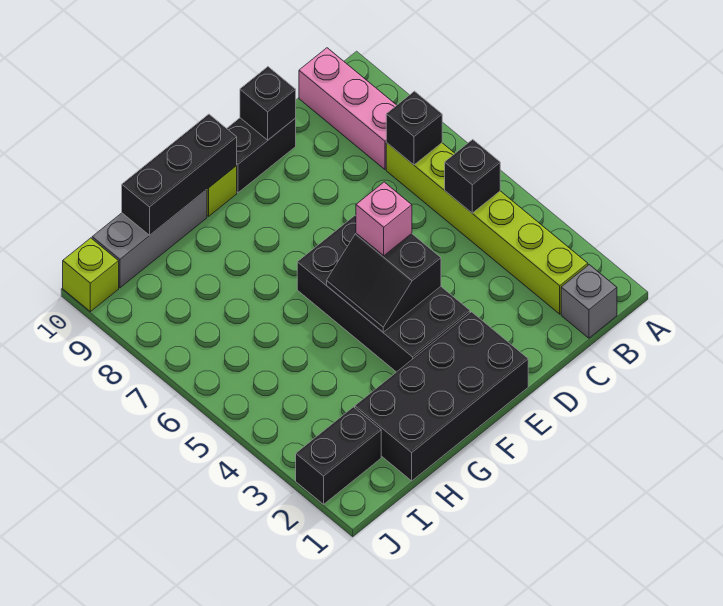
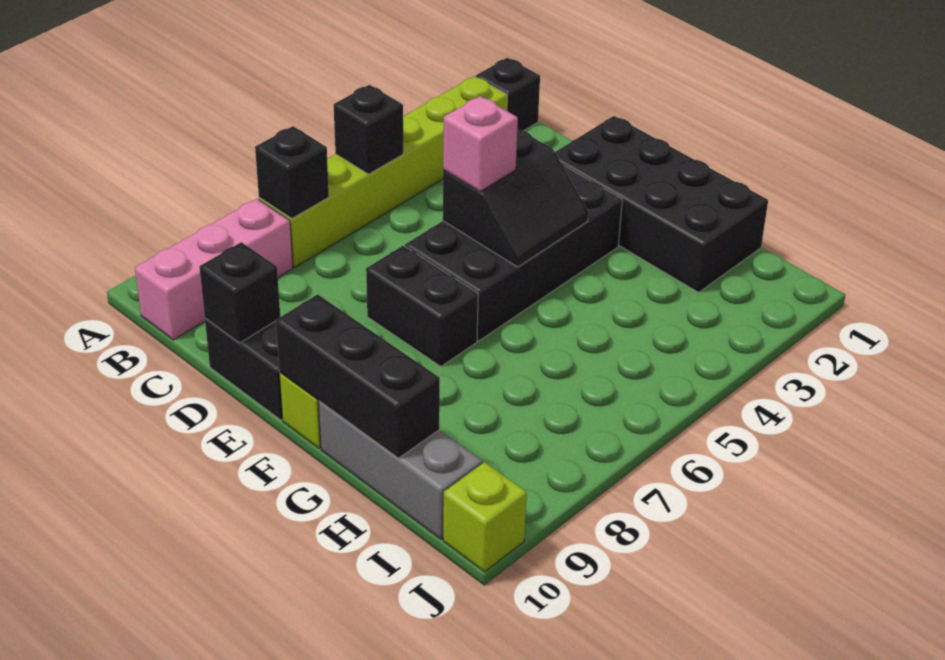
grey 1x1 brick [561,265,617,338] -> black 1x1 brick [476,58,540,131]
black 1x2 brick [296,407,381,504] -> black 1x2 brick moved to [366,246,478,367]

